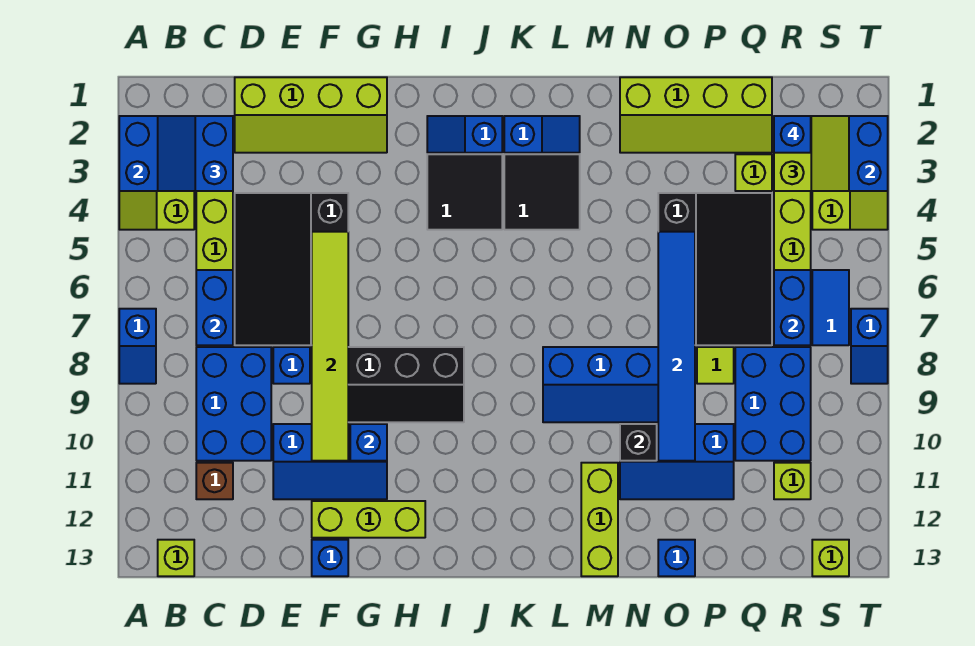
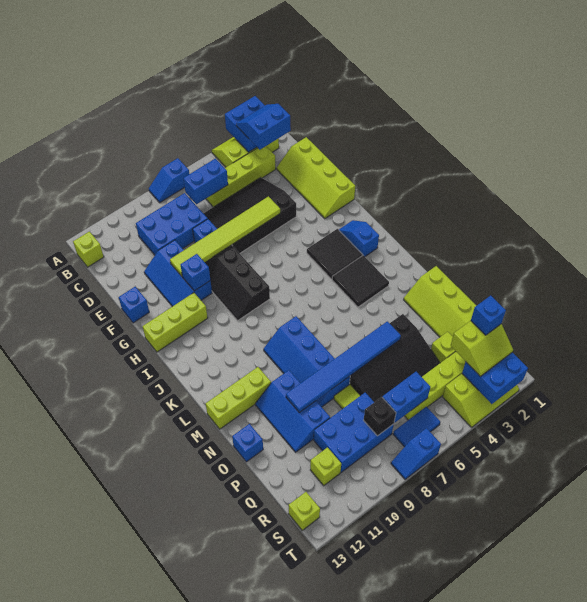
brown 1x1 brick [196,463,233,499] -> none
lime 1x3 brick [312,501,425,538] -> lime 1x3 brick turned to [143,293,208,352]
blue 1x2 slope [504,116,580,153] -> none
black 1x1 brick [620,424,657,461] -> black 1x1 brick moved to [364,397,396,436]

